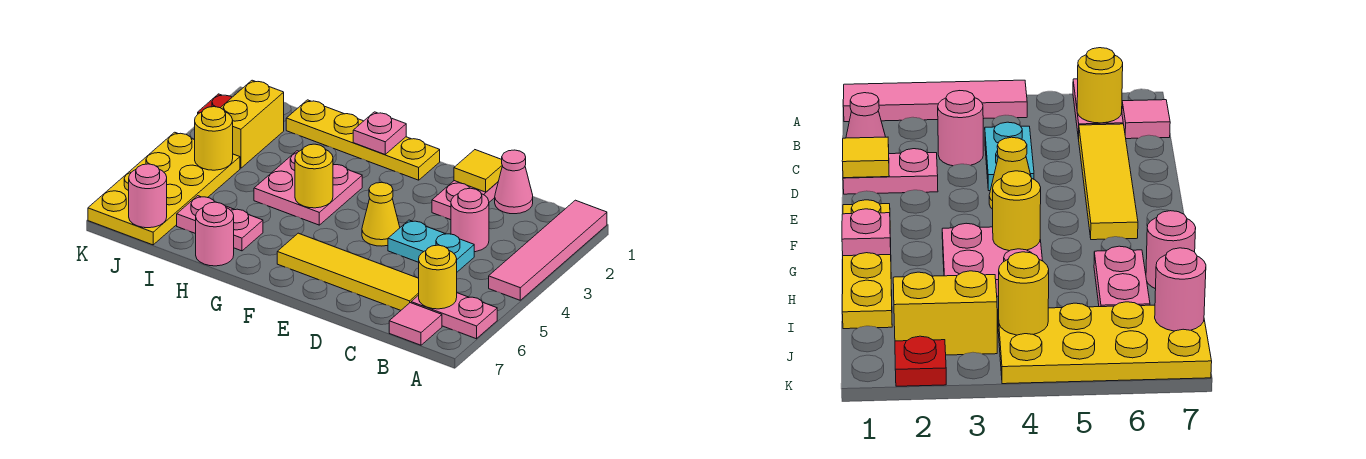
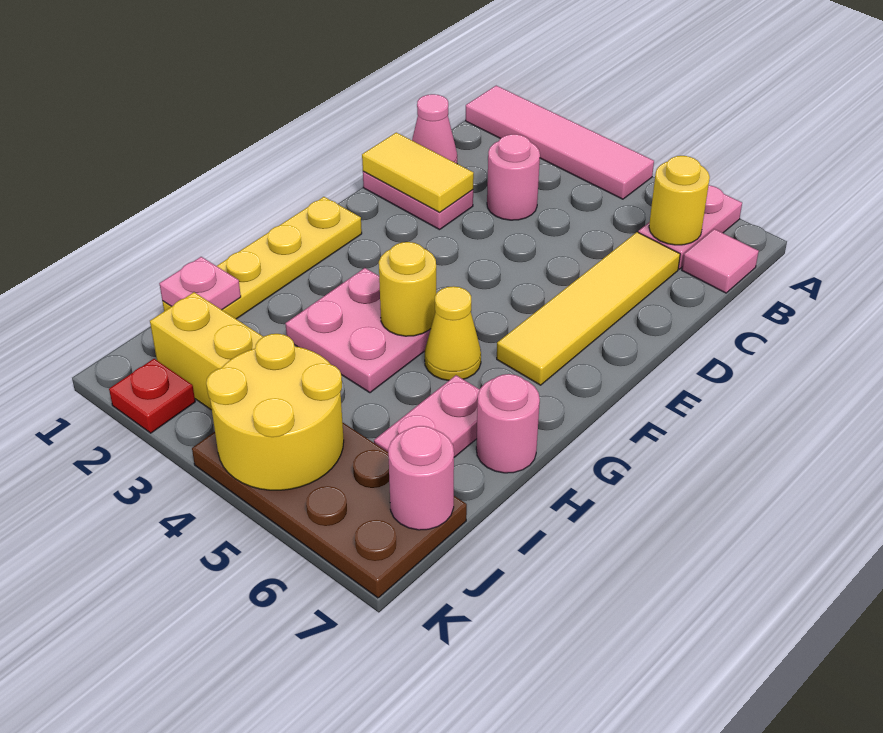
cyan 1x2 plate [388,220,474,272] -> none
yellow 1x1 tile [454,150,502,192] -> yellow 1x2 tile [362,133,474,212]
yellow 1x1 cone [362,182,400,246] -> yellow 1x1 cone moved to [425,286,481,381]
pink 1x1 plate [353,112,406,155] -> pink 1x1 plate moved to [159,257,241,310]
yellow 2x4 plate [88,132,240,245] -> brown 2x4 plate [192,422,467,598]
yellow 1x1 round brick [194,107,233,170] -> yellow 2x2 round brick [206,334,344,490]

